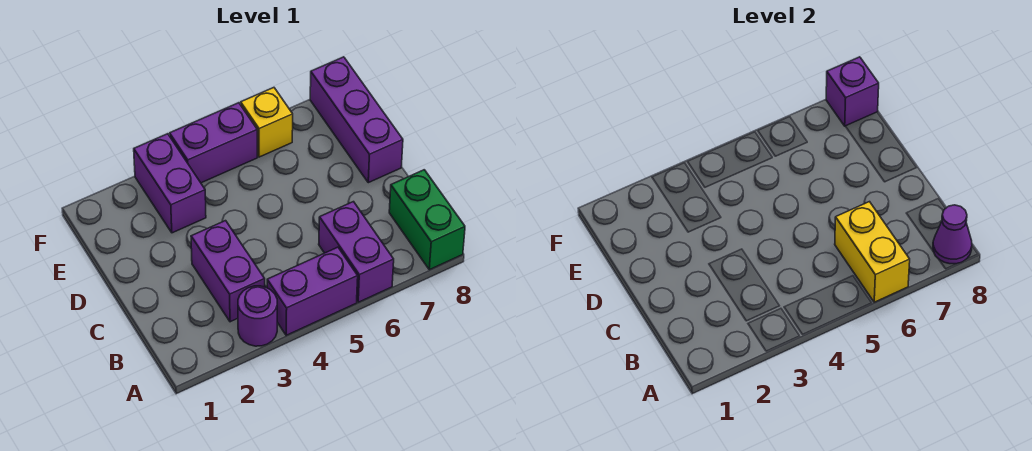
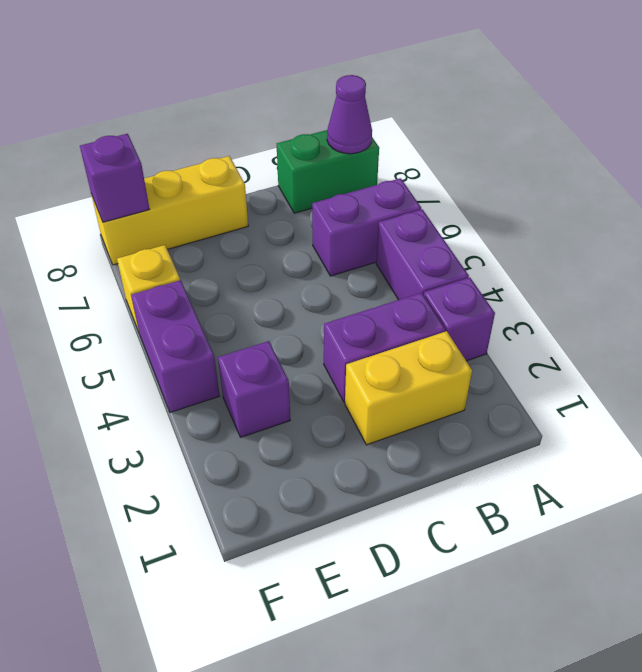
purple 1x1 round brick [238,286,277,346] -> purple 1x1 brick [424,278,495,361]
yellow 1x2 brick [835,202,910,302] -> yellow 1x2 brick moved to [345,331,472,445]
purple 1x3 brick [310,57,403,183] -> yellow 1x3 brick [91,156,248,265]
purple 1x2 brick [134,134,206,233] -> purple 1x1 brick [218,341,290,437]

